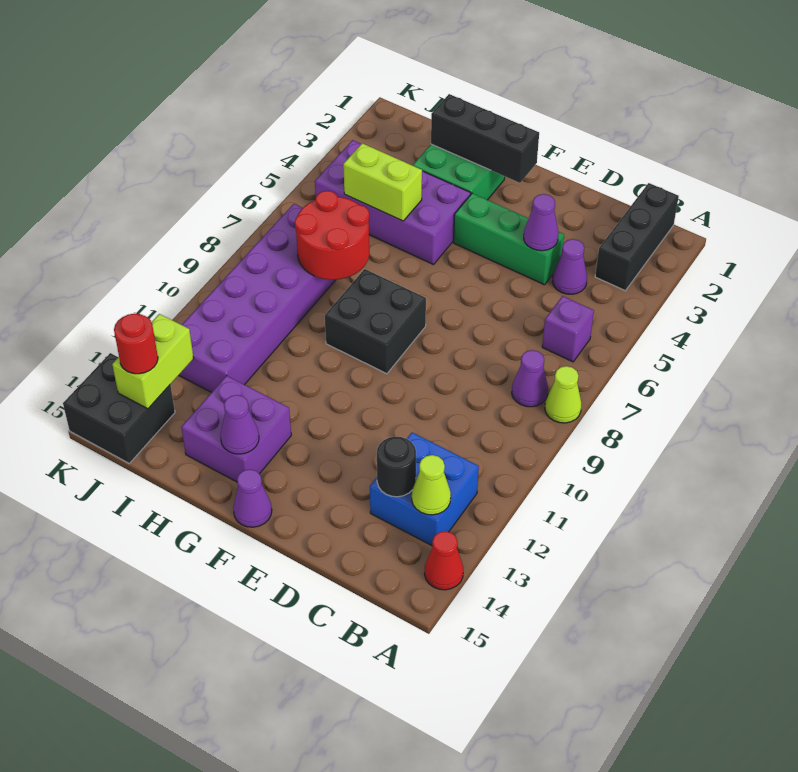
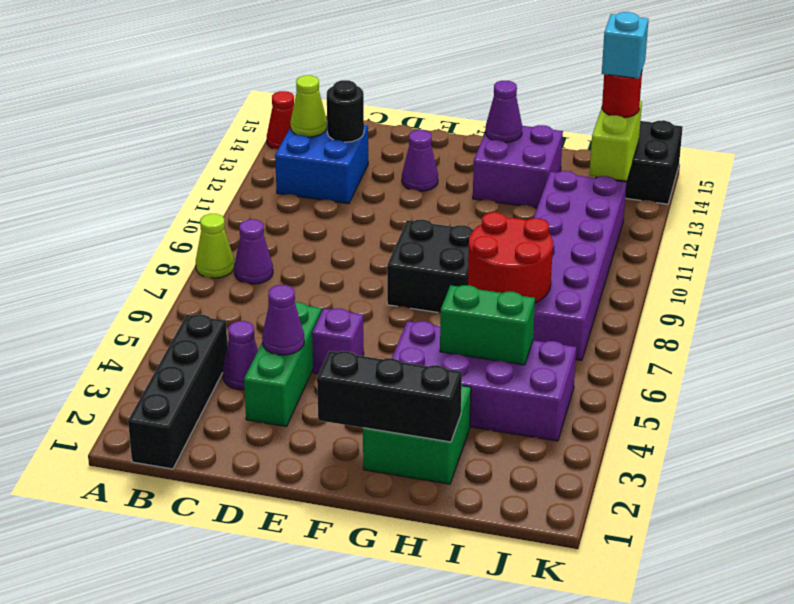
black 1x3 brick [595,183,679,291] -> black 1x4 brick [128,315,228,469]
purple 1x1 brick [542,296,594,362] -> purple 1x1 brick moved to [312,308,364,374]
green 1x3 brick [454,193,564,285] -> green 1x3 brick turned to [244,302,322,427]
purple 1x1 cone [233,469,272,527] -> purple 1x1 cone moved to [402,130,438,191]
lime 1x2 brick [343,143,422,221] -> green 1x2 brick [440,285,535,365]
none -> cyan 1x1 brick [602,12,648,79]

